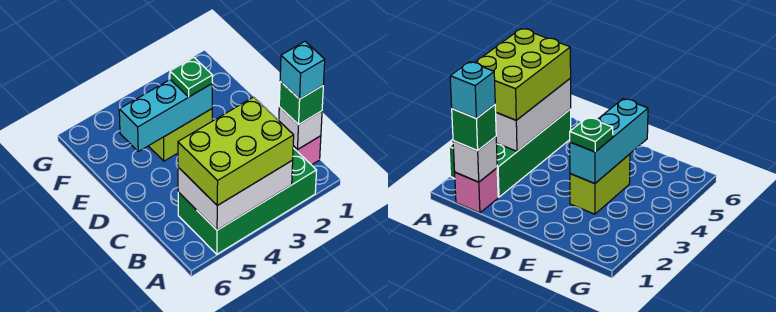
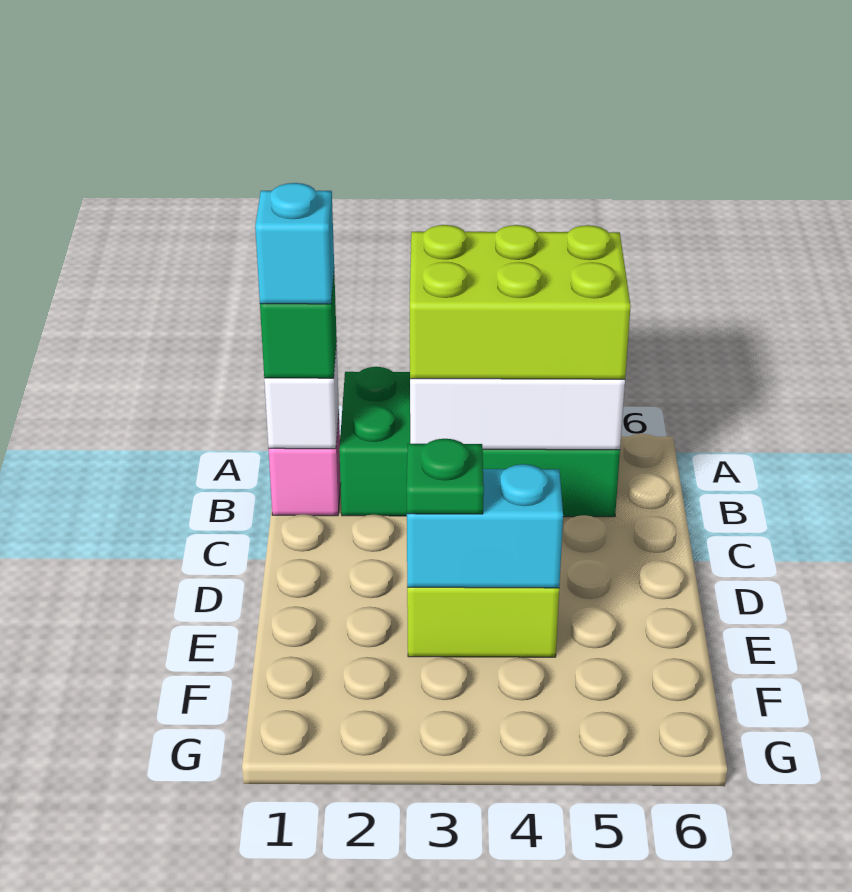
cyan 1x3 brick [119,80,212,151] -> cyan 1x2 brick [407,464,563,588]

